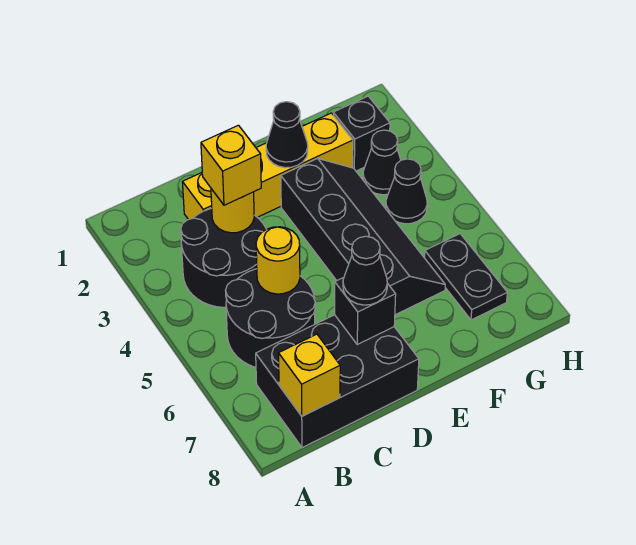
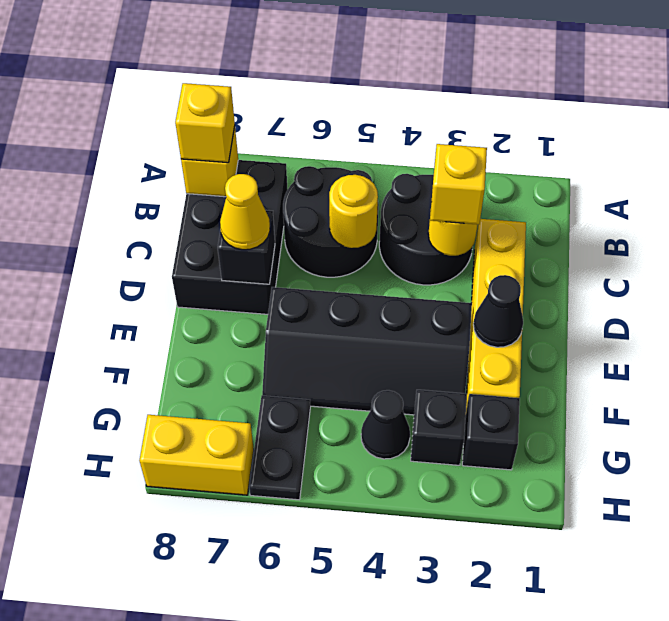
none -> yellow 1x1 brick [175,83,235,163]
black 1x1 cone [343,236,387,305] -> yellow 1x1 cone [220,174,270,250]
black 1x1 cone [363,130,401,195] -> black 1x1 brick [411,390,467,465]
black 1x2 plate [424,234,507,320] -> black 1x2 plate turned to [249,396,310,500]
none -> yellow 1x2 brick [139,415,254,495]

